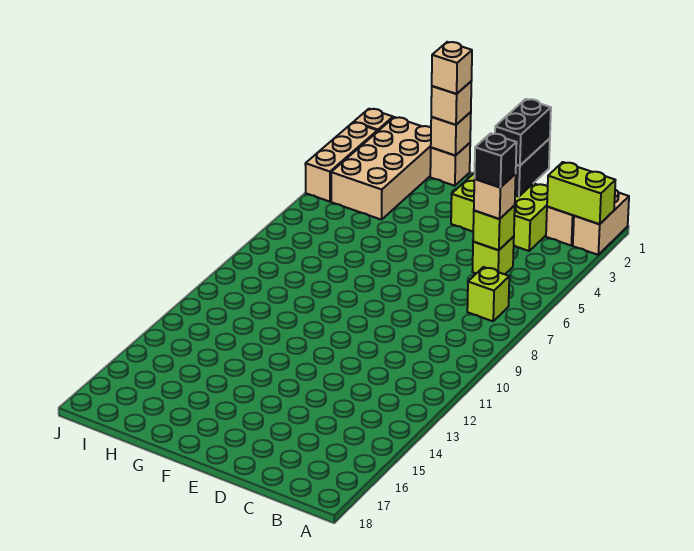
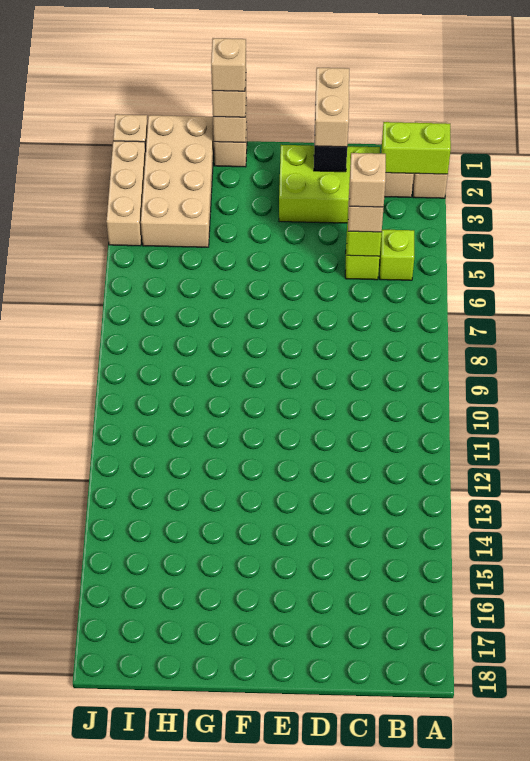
lime 1x1 brick [467,267,509,321] -> lime 1x1 brick moved to [380,230,414,280]
black 1x1 brick [474,133,517,188] -> tan 1x1 brick [349,153,386,207]
black 1x2 brick [495,99,551,166] -> tan 1x2 brick [315,68,349,147]

